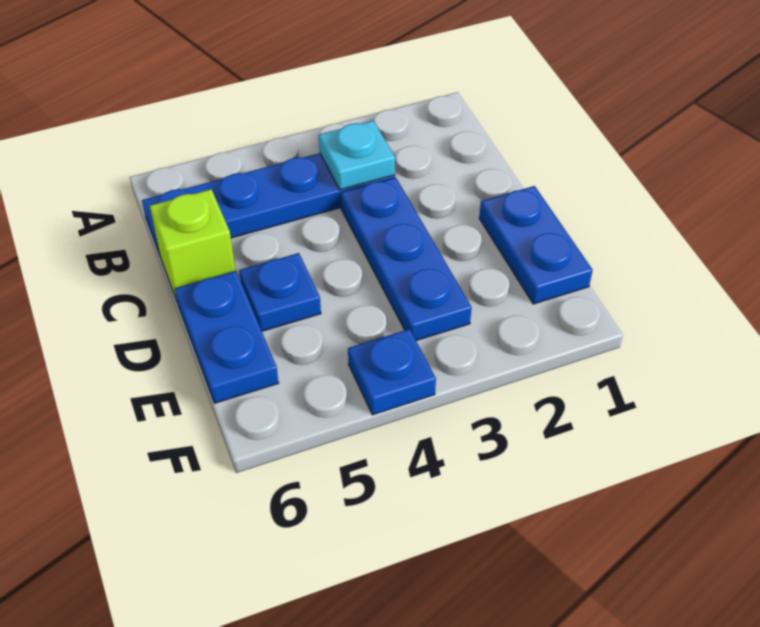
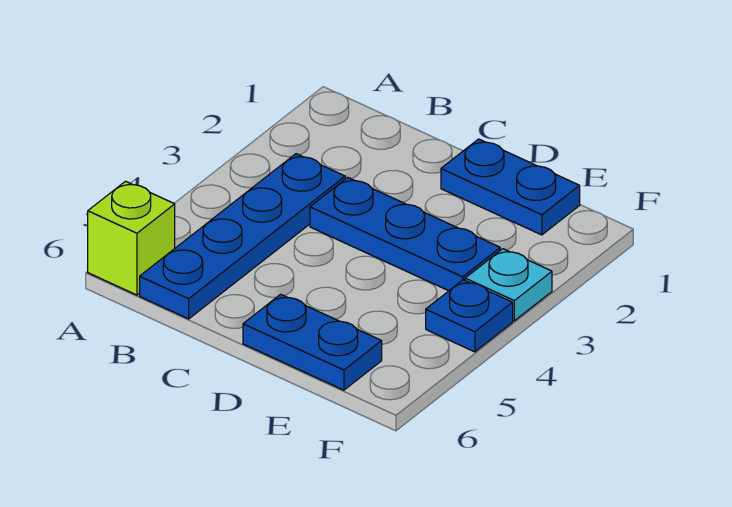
cyan 1x1 plate [319,121,395,190] -> cyan 1x1 plate moved to [465,249,552,321]
lime 1x1 brick [150,189,235,300] -> lime 1x1 brick moved to [88,181,175,295]
blue 1x1 plate [239,253,321,331] -> none

